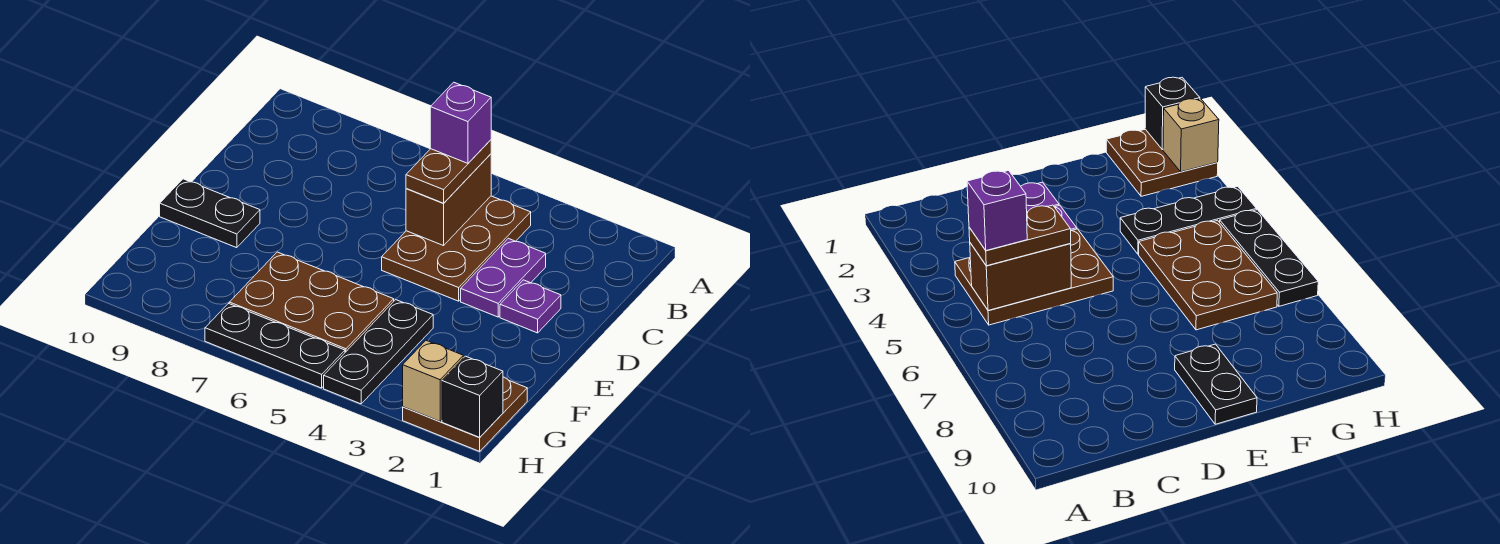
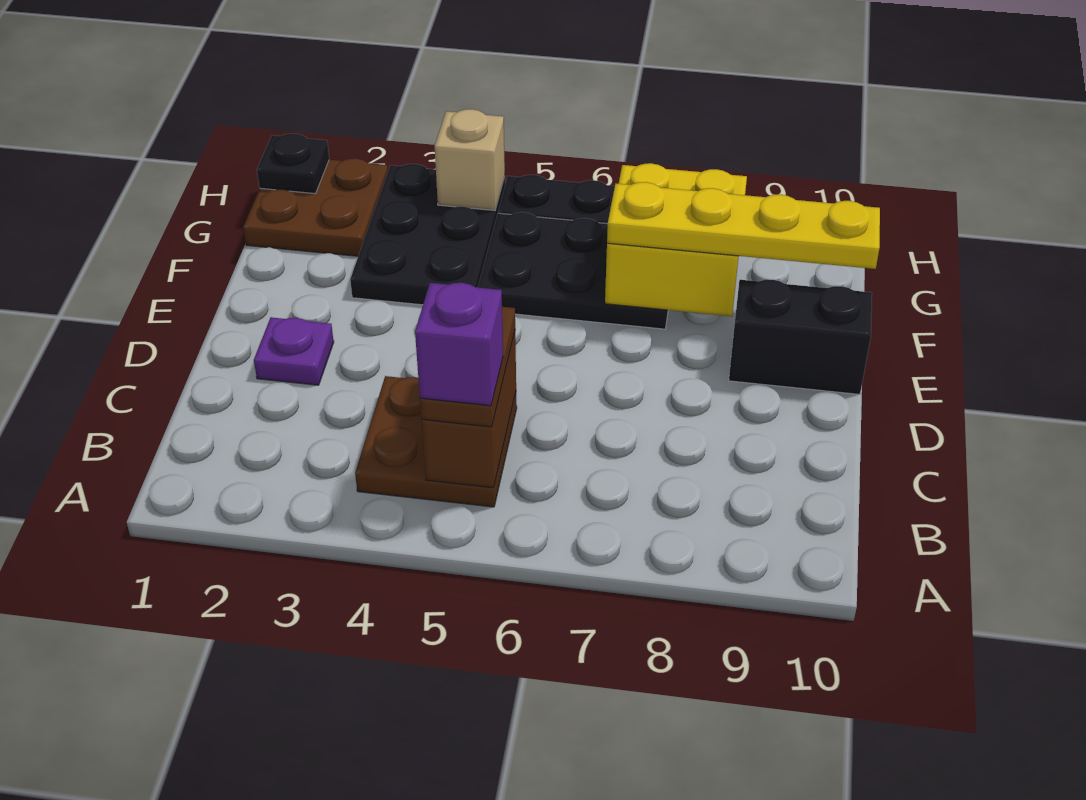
brown 2x3 plate [382,196,531,301] -> brown 2x2 plate [355,376,517,507]
purple 1x2 plate [461,238,546,317] -> none
black 1x2 plate [160,179,260,248] -> black 1x2 brick [729,280,872,394]
black 1x3 plate [324,300,433,404] -> black 2x3 plate [350,164,505,305]
brown 2x3 plate [229,252,394,352] -> black 2x3 plate [478,212,668,329]
none -> yellow 2x2 brick [605,163,747,316]
none -> yellow 1x4 plate [607,182,880,269]
black 1x1 brick [442,356,503,437] -> black 1x1 plate [257,134,329,194]
tan 1x1 brick [403,341,463,422] -> tan 1x1 brick moved to [435,109,505,210]

